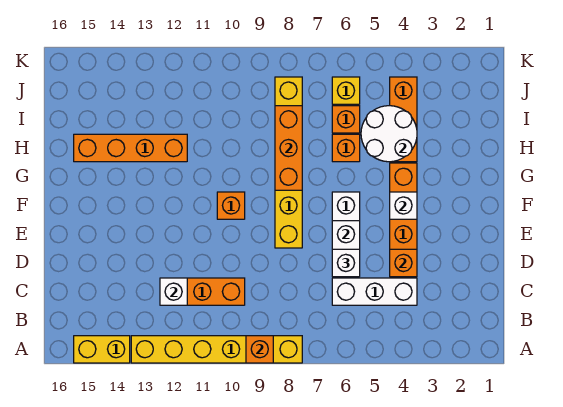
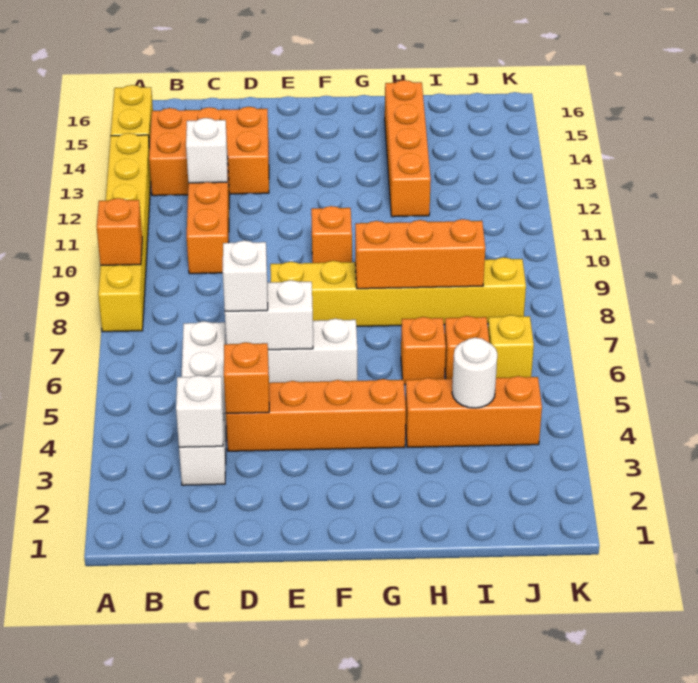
none -> orange 2x3 brick [149,107,269,196]
white 1x3 brick [332,278,417,305] -> white 1x4 brick [179,321,226,485]
white 1x1 brick [390,192,417,219] -> white 1x1 brick moved to [176,375,224,447]
white 2x2 round brick [361,106,417,162] -> white 1x1 round brick [452,338,497,408]

